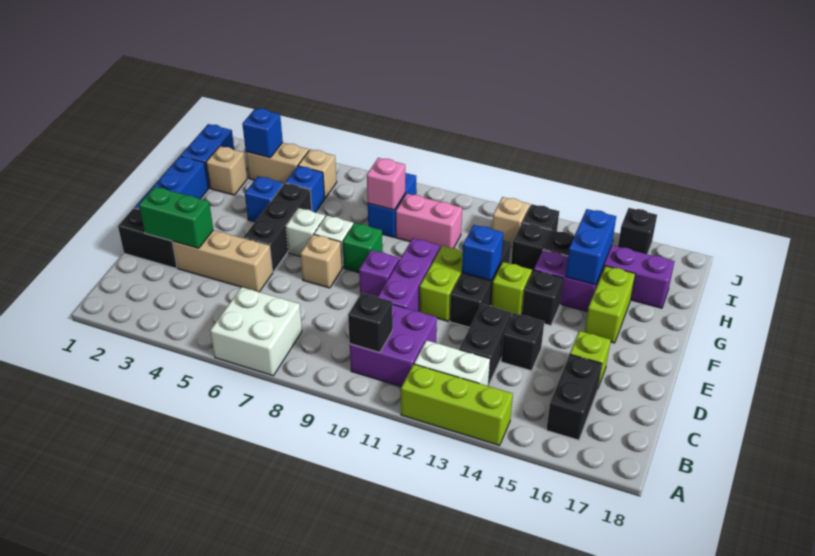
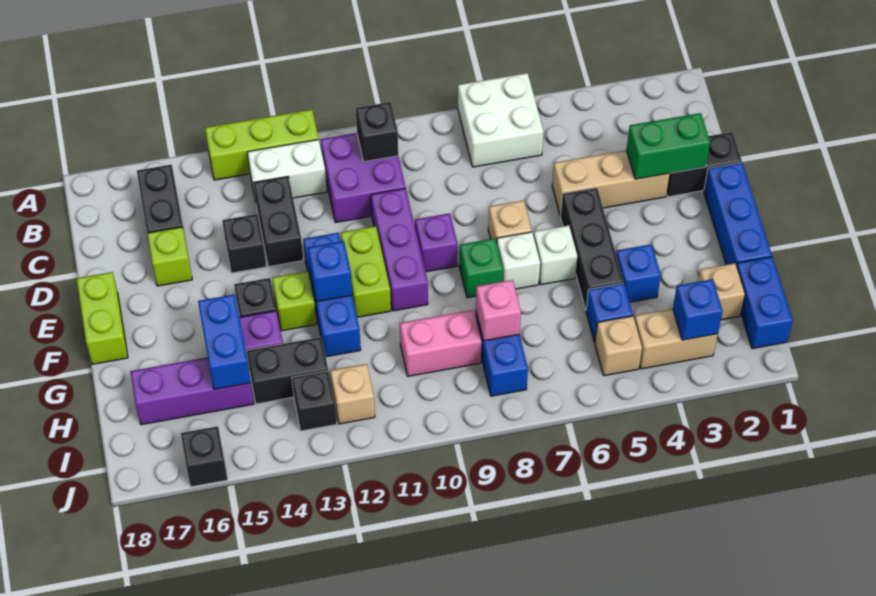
black 1x3 brick [450,240,511,327] -> blue 1x3 brick [303,233,361,357]
lime 1x2 brick [585,266,635,343] -> lime 1x2 brick moved to [77,272,128,364]

